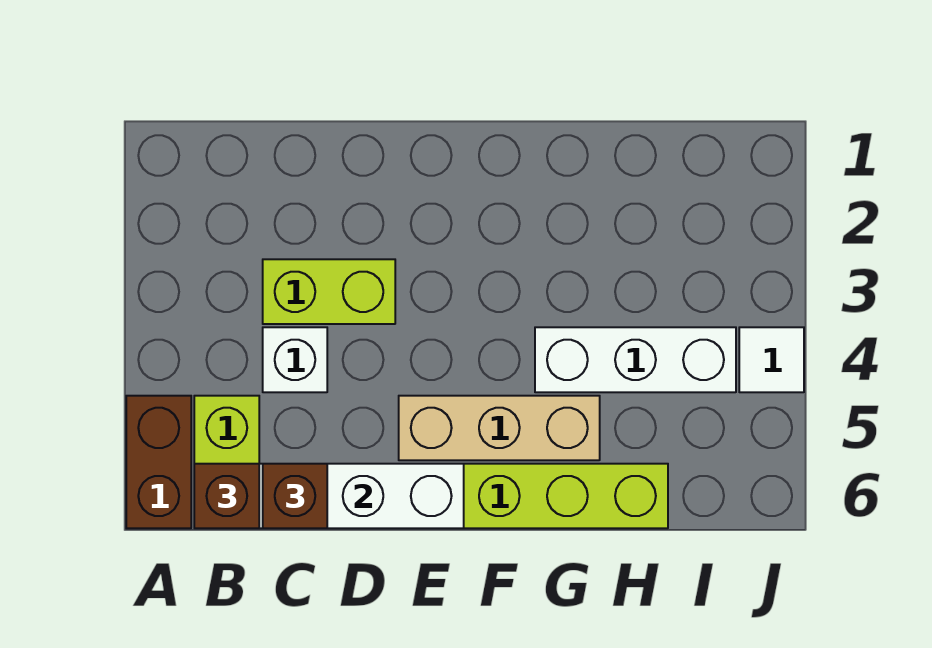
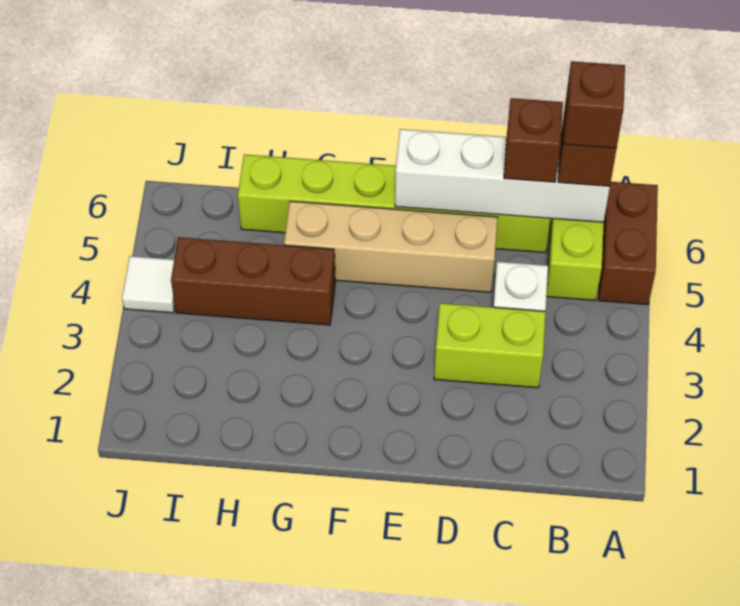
none -> brown 1x1 brick [563,61,625,148]
tan 1x3 brick [399,396,600,460] -> tan 1x4 brick [284,201,498,292]
white 1x3 brick [535,327,736,392] -> brown 1x3 brick [171,237,335,325]

